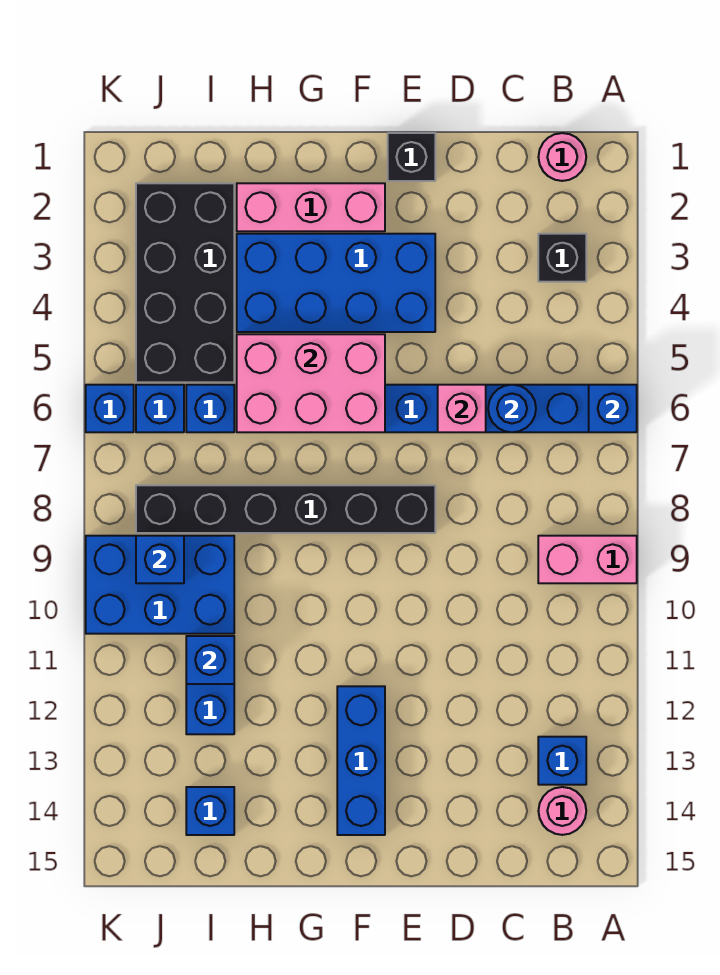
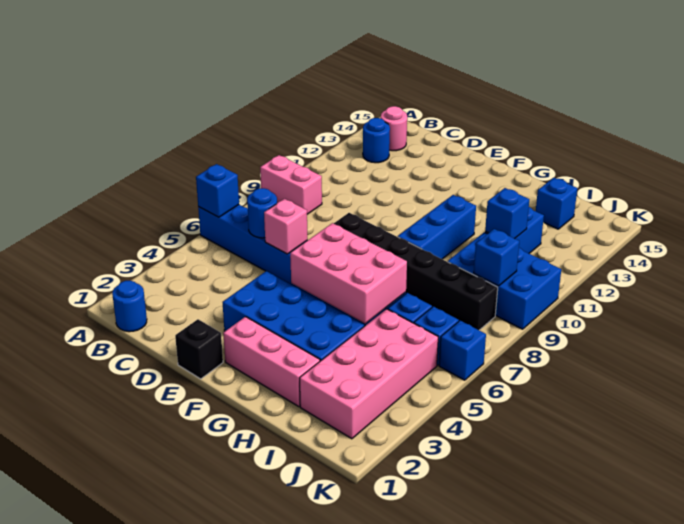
pink 1x1 round brick [539,133,586,181] -> blue 1x1 round brick [112,281,147,332]
black 1x1 brick [538,234,586,282] -> none
blue 1x1 brick [538,737,586,785] -> blue 1x1 round brick [363,118,390,163]
blue 1x3 brick [337,686,385,835] -> blue 1x3 brick moved to [398,195,476,259]
black 2x4 brick [136,183,234,382] -> pink 2x4 brick [300,309,438,439]

